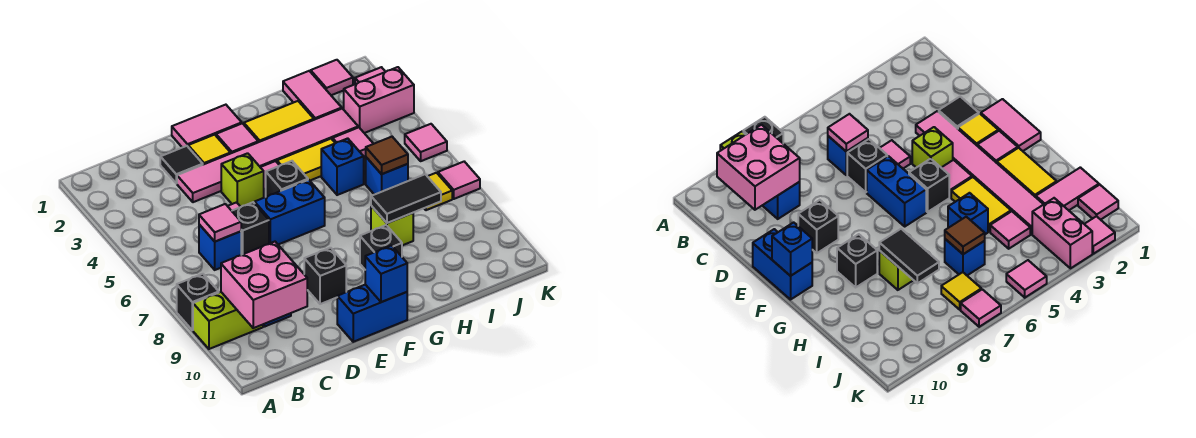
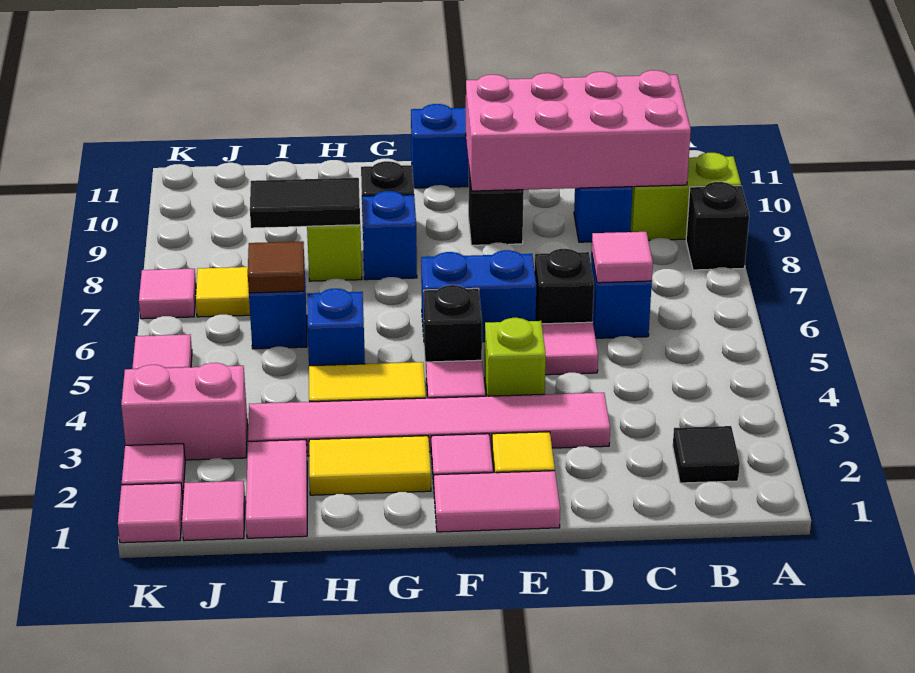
pink 2x2 brick [221,242,307,328] -> pink 2x4 brick [466,70,691,191]
black 1x1 tile [160,146,203,183] -> black 1x1 tile moved to [673,426,740,483]
blue 1x1 brick [365,246,407,302] -> blue 1x1 brick moved to [362,191,417,280]
pink 1x1 tile [333,127,373,159] -> pink 1x1 tile moved to [118,483,183,543]

